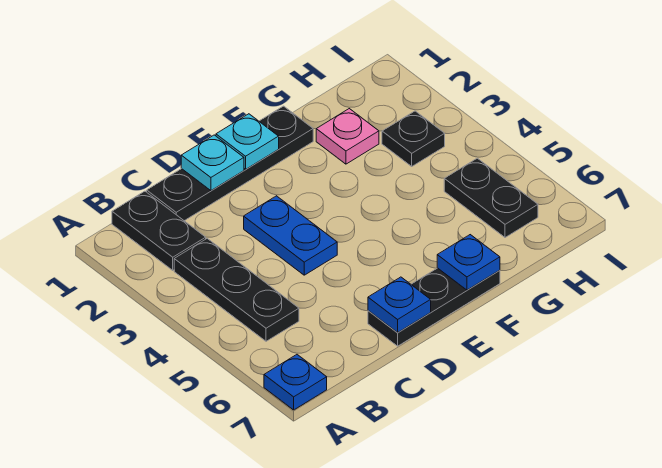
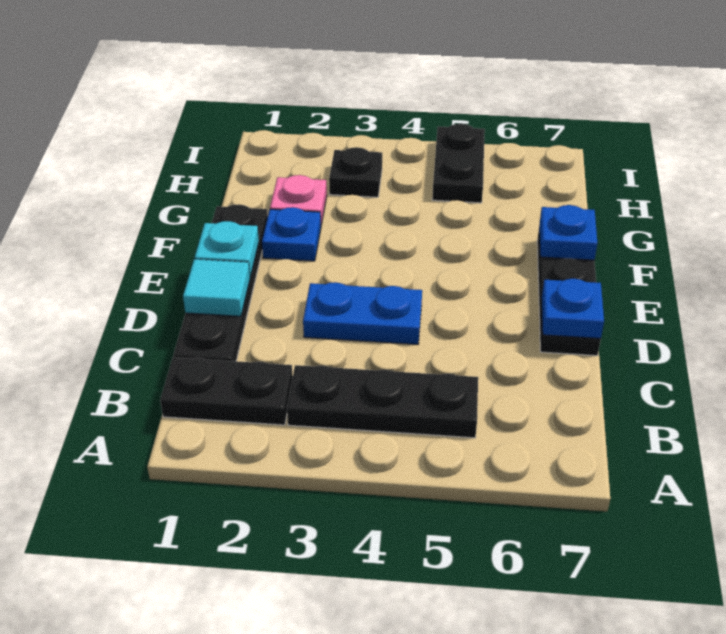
blue 1x1 plate [264,355,327,410] -> blue 1x1 plate moved to [262,207,321,261]
cyan 1x1 plate [181,135,244,191] -> cyan 1x1 tile [183,259,250,316]
black 1x2 plate [444,158,538,237] -> black 1x2 plate turned to [432,124,485,203]

